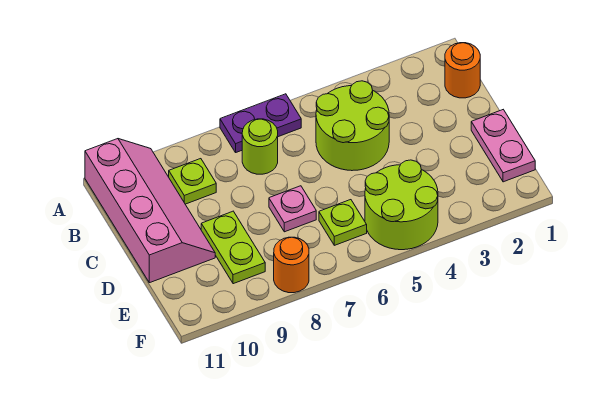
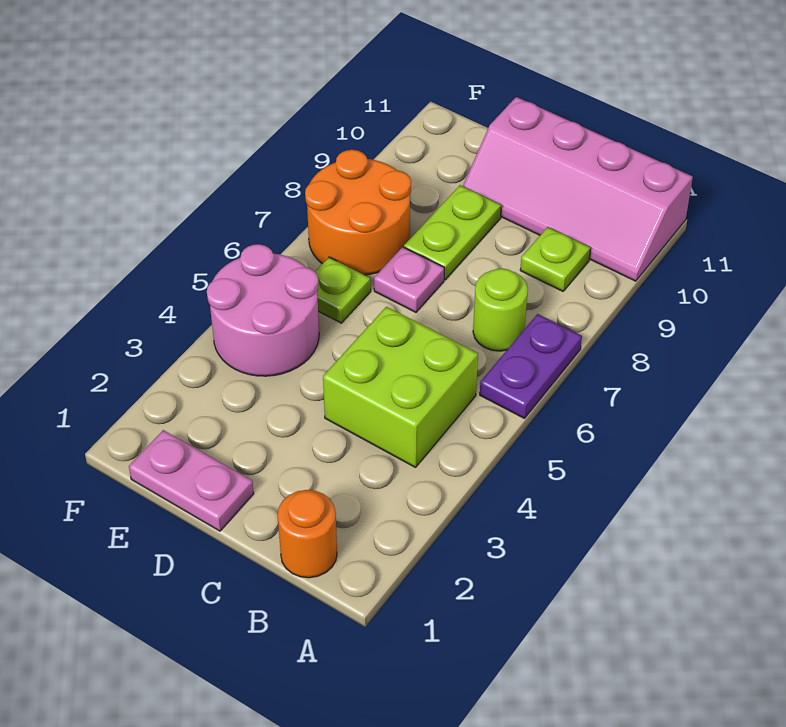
lime 2x2 round brick [316,81,389,171] -> lime 2x2 brick [323,307,478,467]
lime 1x2 plate [201,211,265,284] -> lime 1x2 plate turned to [404,185,501,280]
lime 2x2 round brick [365,160,438,250] -> pink 2x2 round brick [207,244,319,376]
orange 1x1 round brick [274,237,309,293] -> orange 2x2 round brick [305,150,411,275]

